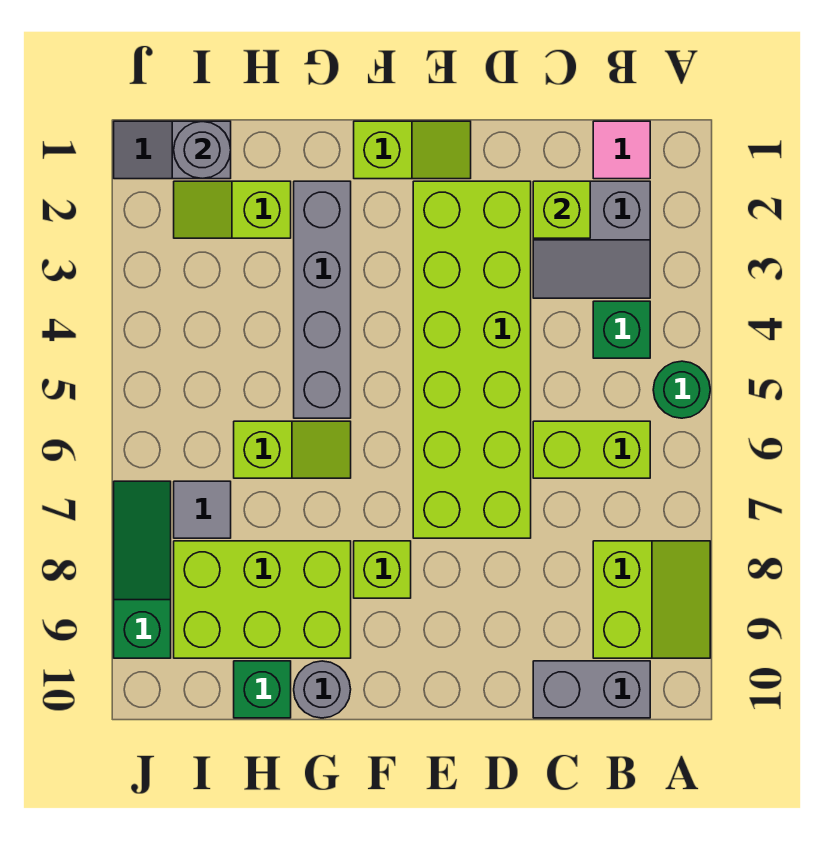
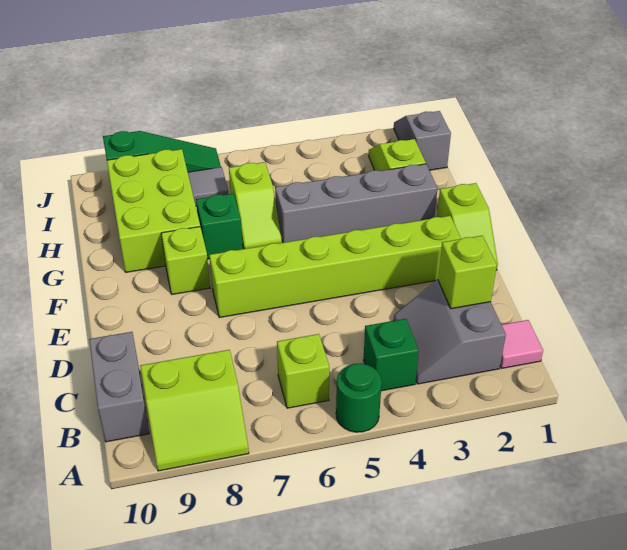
lime 1x2 brick [533,421,650,478] -> lime 1x1 brick [277,334,329,408]
lime 2x6 brick [413,181,531,538] -> lime 1x6 brick [209,216,461,318]
grey 1x1 round brick [294,661,351,718] -> none
green 1x1 brick [234,661,291,718] -> green 1x1 brick moved to [196,193,243,259]
grey 1x1 round brick [174,121,231,179] -> none

